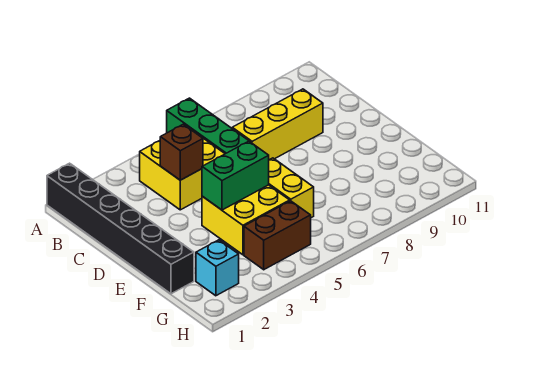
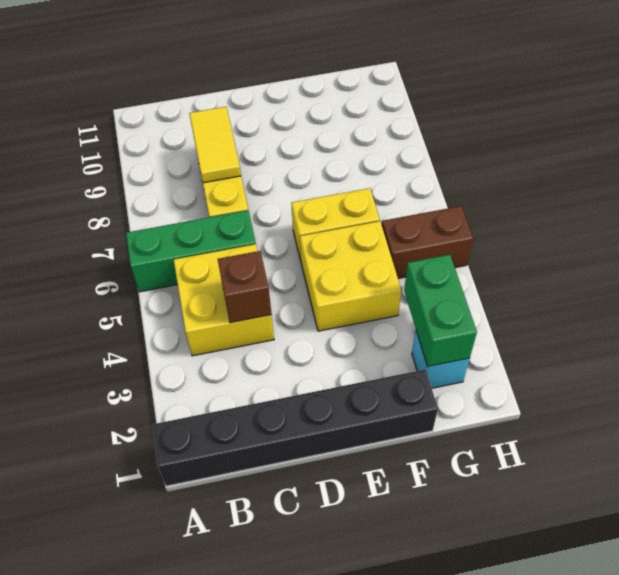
none -> yellow 1x2 tile [189,107,241,183]
green 1x2 brick [202,141,269,210] -> green 1x2 brick moved to [404,255,477,367]
brown 1x2 brick [244,201,311,270] -> brown 1x2 brick turned to [382,206,473,279]

